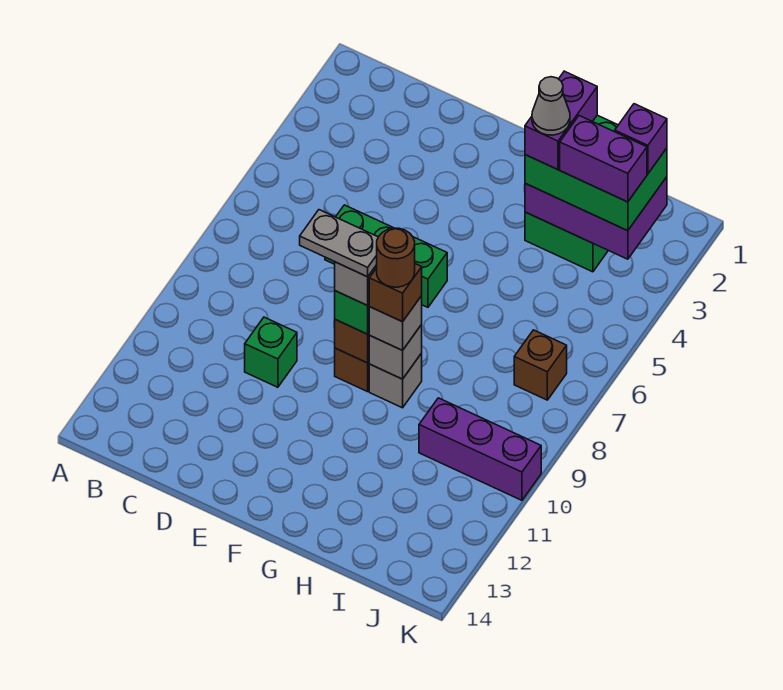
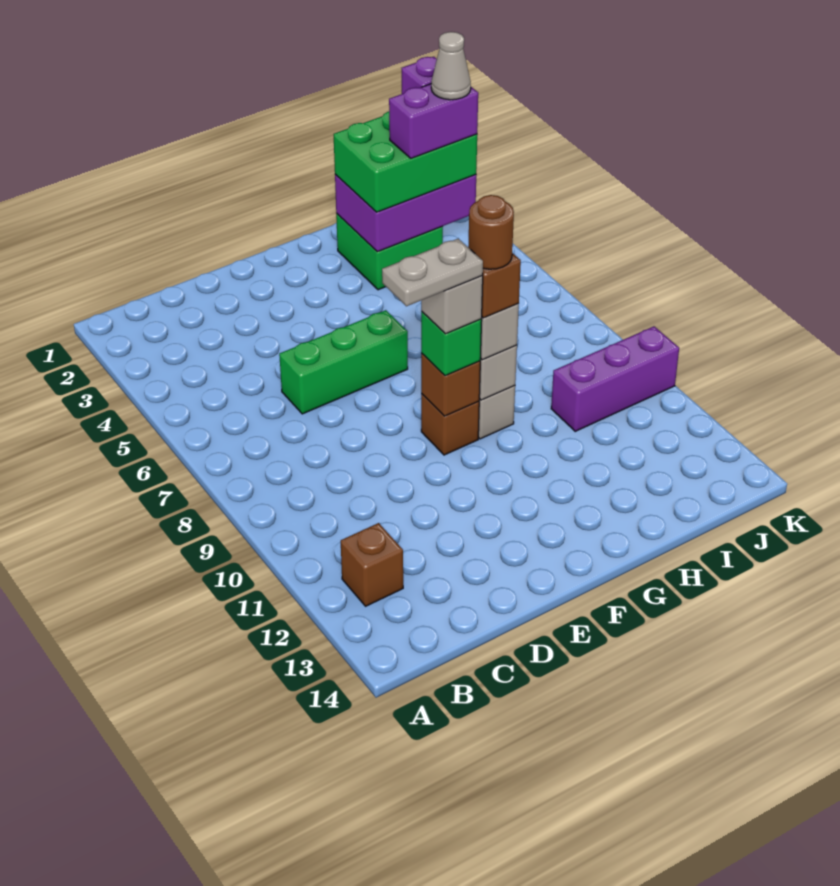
green 1x1 brick [245,317,297,387] -> none
purple 1x2 brick [525,71,597,170] -> none
grey 1x1 cone [532,77,570,135] -> grey 1x1 cone moved to [431,32,471,100]
brown 1x1 brick [514,330,567,400] -> brown 1x1 brick moved to [341,523,403,606]

